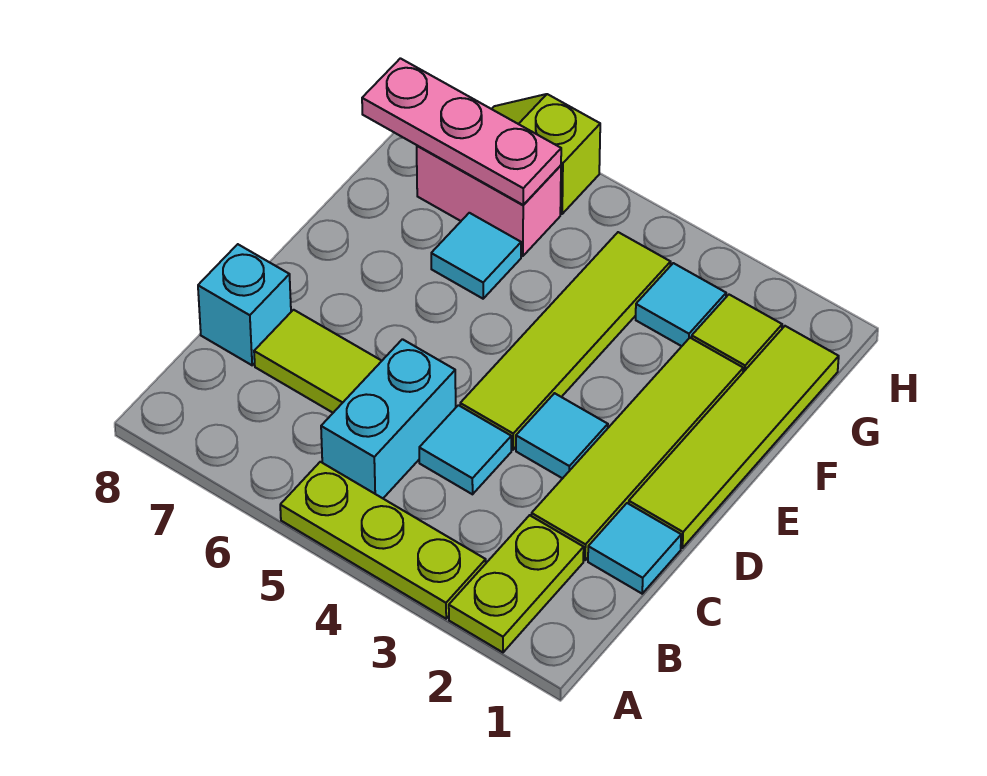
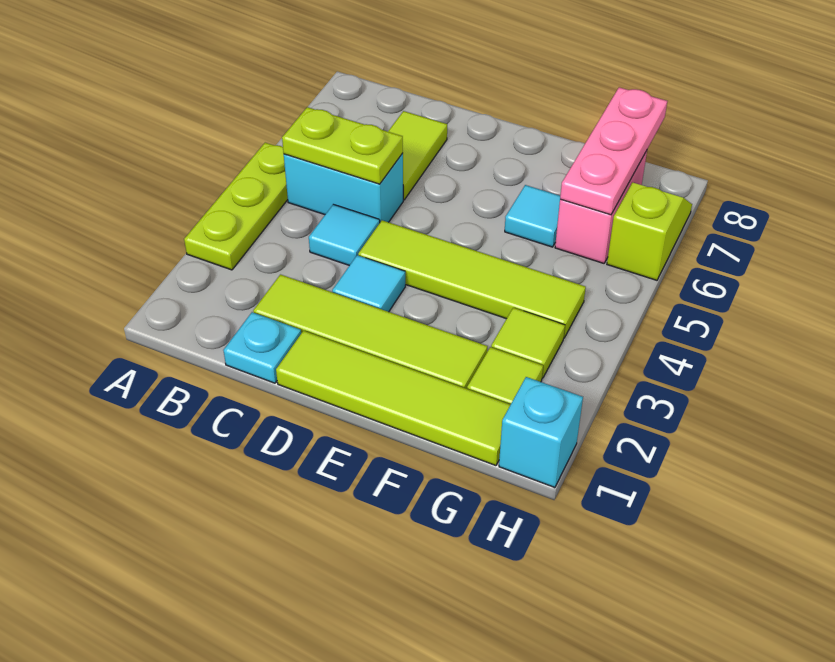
lime 1x2 plate [449,515,584,652] -> lime 1x2 plate moved to [282,107,403,184]
cyan 1x1 tile [588,503,681,594] -> cyan 1x1 plate [223,312,301,383]
cyan 1x1 brick [198,244,291,365] -> cyan 1x1 brick moved to [499,377,583,488]
cyan 1x1 tile [636,263,726,346] -> lime 1x1 tile [491,308,565,378]

